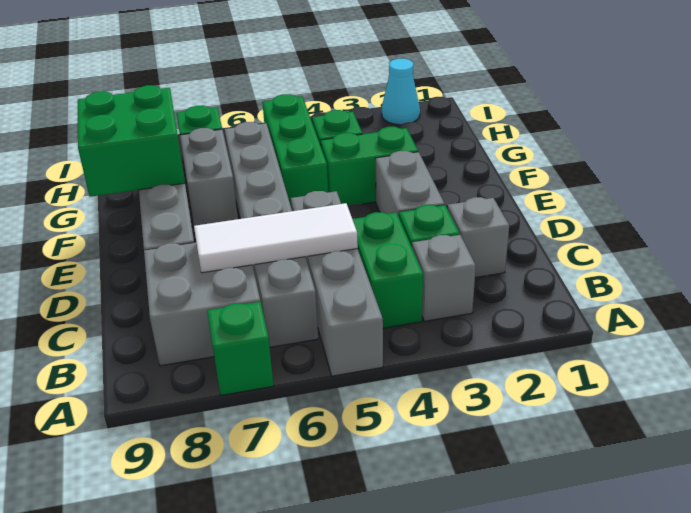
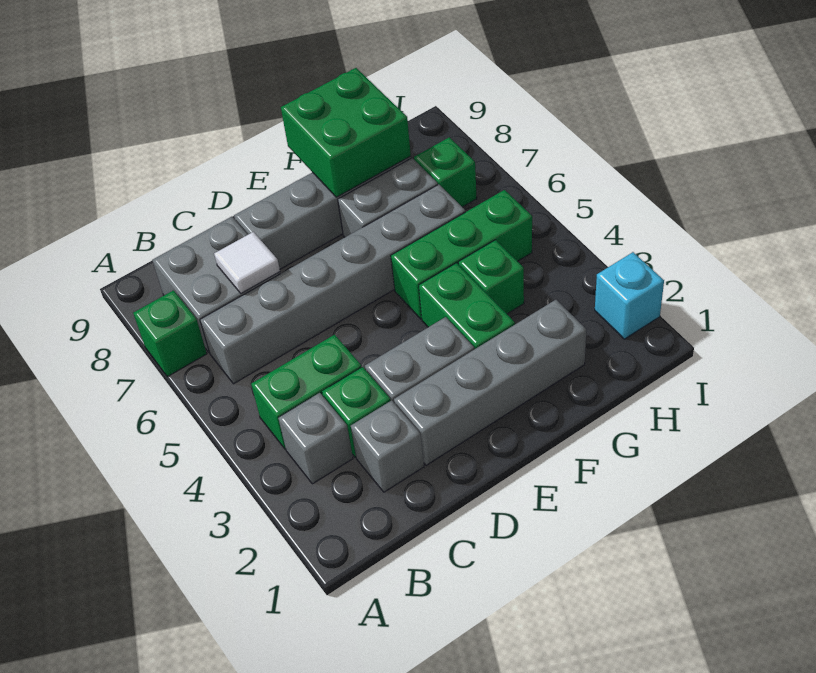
grey 1x4 brick [291,191,383,376] -> grey 1x4 brick moved to [394,300,586,465]
white 1x3 tile [194,203,358,273] -> white 1x1 tile [214,232,280,294]
cyan 1x1 cone [382,59,420,125] -> cyan 1x1 brick [595,252,664,339]

